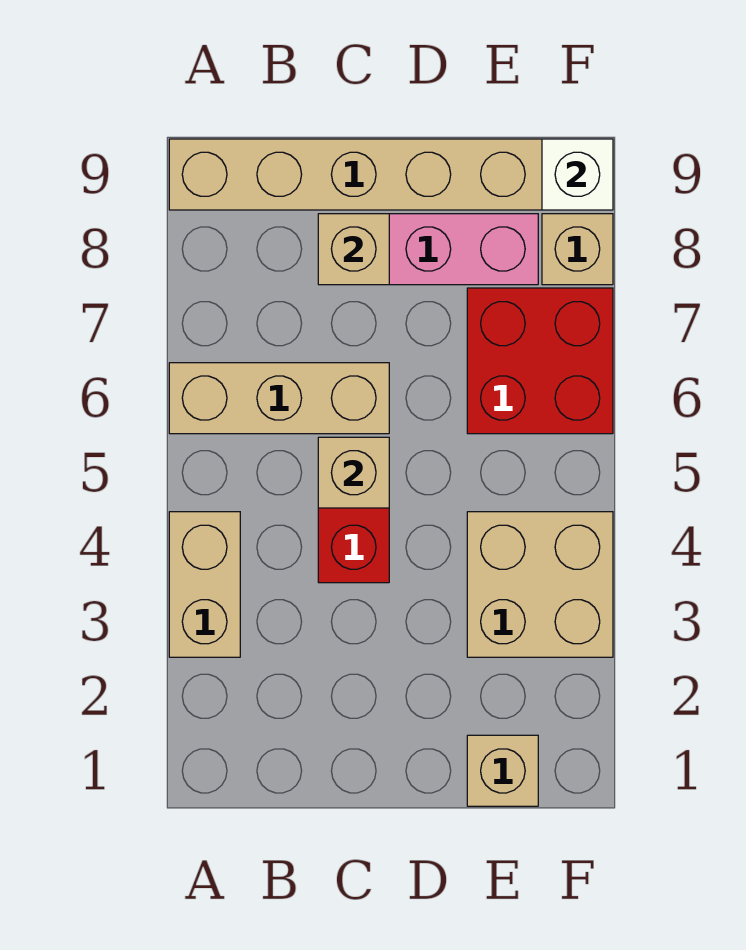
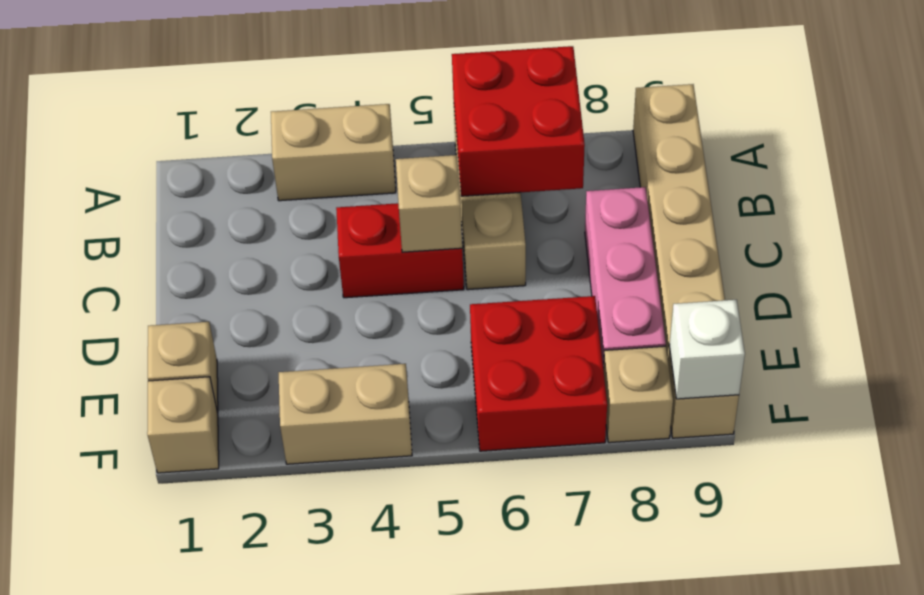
none -> red 2x2 brick [452,46,585,196]
tan 1x1 brick [318,214,389,285] -> tan 1x1 brick moved to [147,377,219,473]
tan 2x2 brick [467,512,613,657] -> tan 1x2 brick [279,364,412,464]

